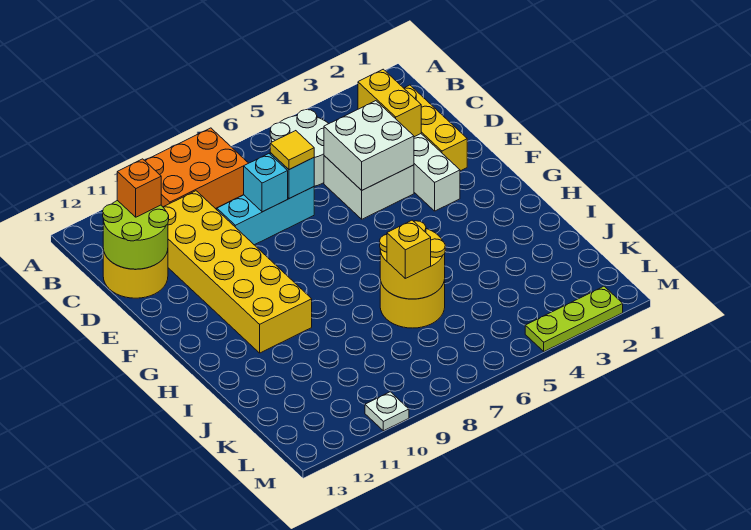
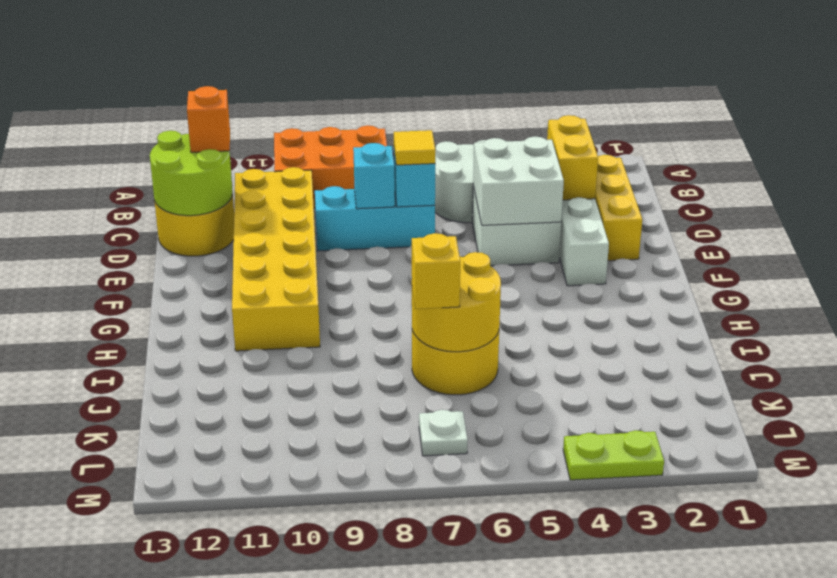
lime 1x3 plate [525,286,623,351] -> lime 1x2 plate [563,430,664,480]
white 1x1 plate [365,392,409,431] -> white 1x1 plate moved to [419,410,468,456]

